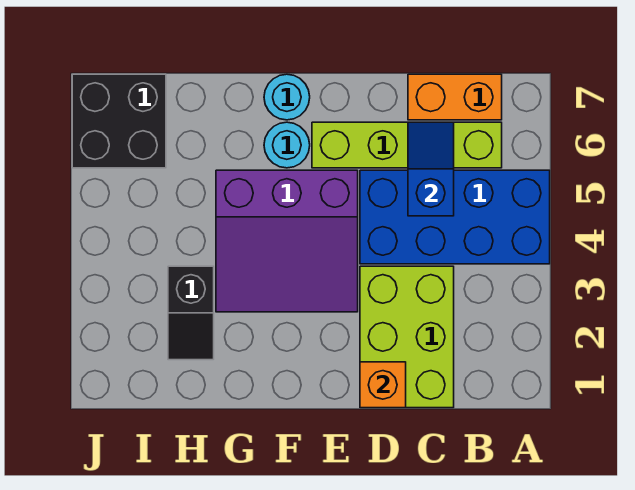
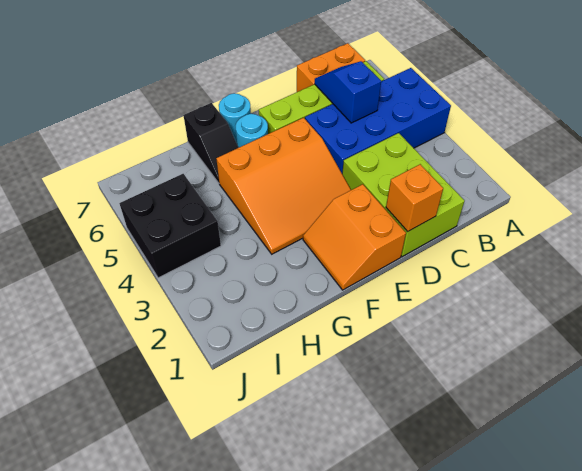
none -> orange 2x2 slope [303,184,406,290]
purple 3x3 slope [216,170,358,312] -> orange 3x3 slope [216,118,351,254]
black 1x2 slope [168,266,214,360] -> black 1x2 slope moved to [183,103,238,183]
black 2x2 brick [72,74,166,168] -> black 2x2 brick moved to [119,174,221,278]

